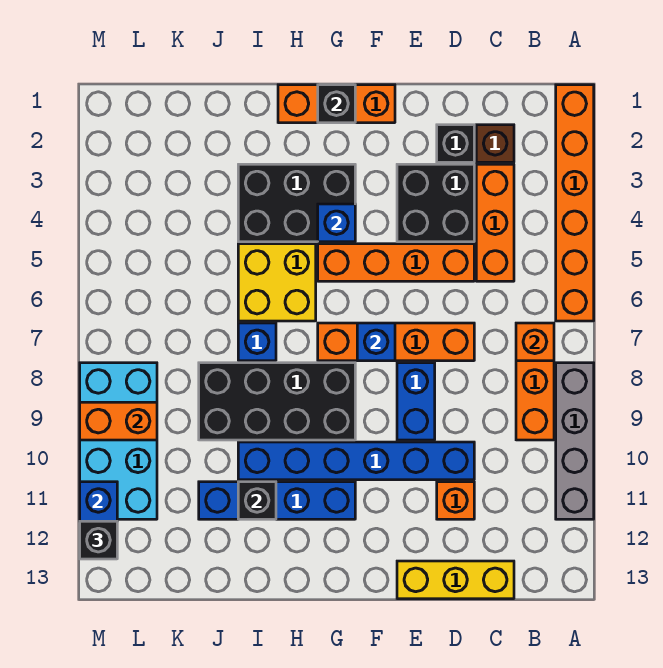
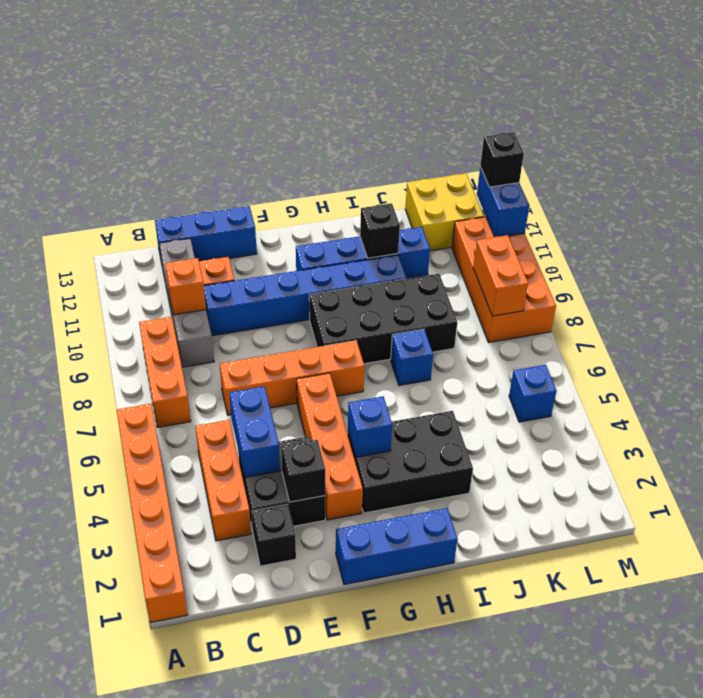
grey 1x4 brick [556,363,594,519] -> grey 1x4 brick moved to [159,238,214,367]
orange 1x1 brick [516,323,554,361] -> orange 1x1 brick moved to [165,258,206,315]
brown 1x1 brick [476,125,514,162] -> none
yellow 1x3 brick [397,561,514,599] -> blue 1x3 brick [155,206,257,263]
orange 1x4 brick [318,244,474,281] -> orange 1x4 brick turned to [297,373,363,520]
blue 1x2 brick [397,363,435,440] -> blue 1x2 brick moved to [229,386,280,478]
orange 1x3 brick [278,85,395,123] -> blue 1x3 brick [336,508,458,585]
blue 1x1 brick [357,323,395,361] -> blue 1x1 brick moved to [509,365,557,422]
black 1x1 brick [318,85,355,123] -> black 1x1 brick moved to [281,440,325,502]
yellow 2x2 brick [238,244,316,321] -> yellow 2x2 brick moved to [405,174,484,251]
cyan 2x4 brick [80,363,157,519] -> orange 2x4 brick [452,217,556,343]
orange 1x2 brick [80,402,157,440] -> orange 1x2 brick turned to [473,235,528,316]

